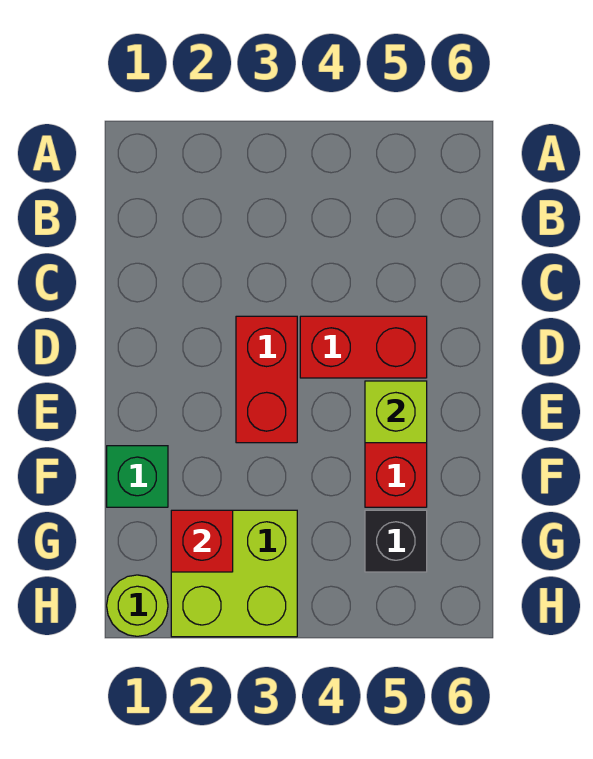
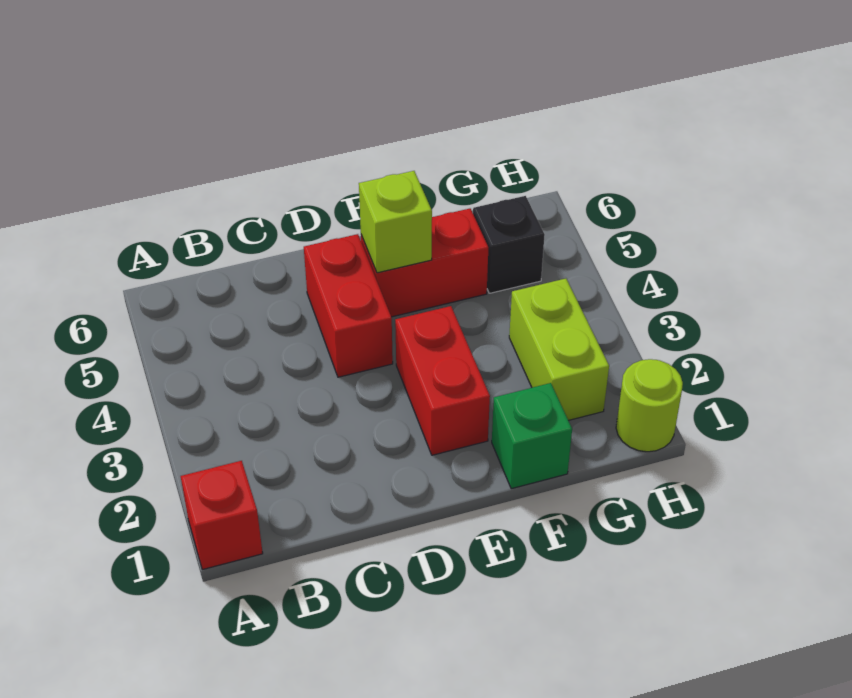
red 1x2 brick [236,316,297,443] -> red 1x2 brick turned to [395,306,490,455]
lime 2x2 brick [171,510,297,637] -> lime 1x2 brick [509,279,609,420]
red 1x1 brick [171,510,233,572] -> red 1x1 brick moved to [181,461,263,570]

